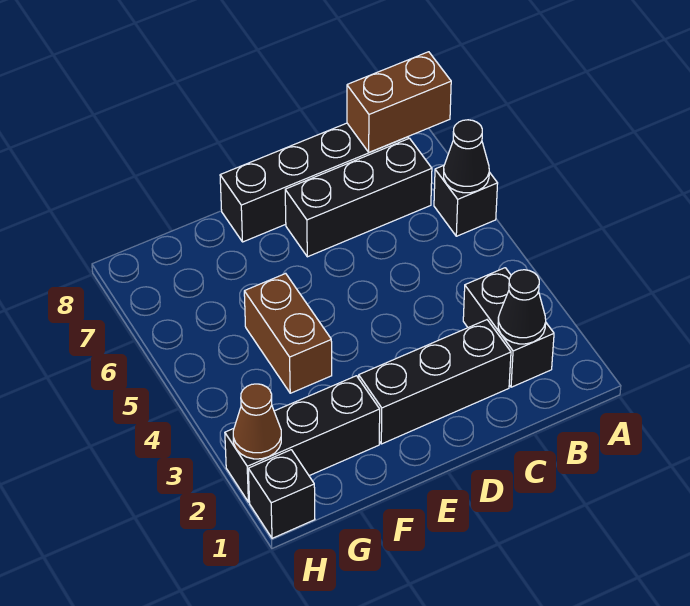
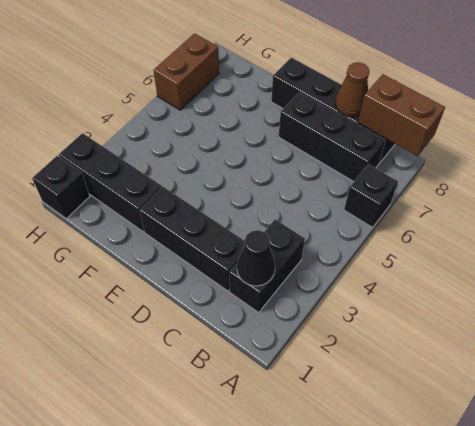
black 1x1 cone [444,120,489,193] -> none
brown 1x2 brick [244,273,332,393] -> brown 1x2 brick moved to [154,34,219,110]
brown 1x1 cone [233,384,281,459] -> brown 1x1 cone moved to [335,62,369,117]

